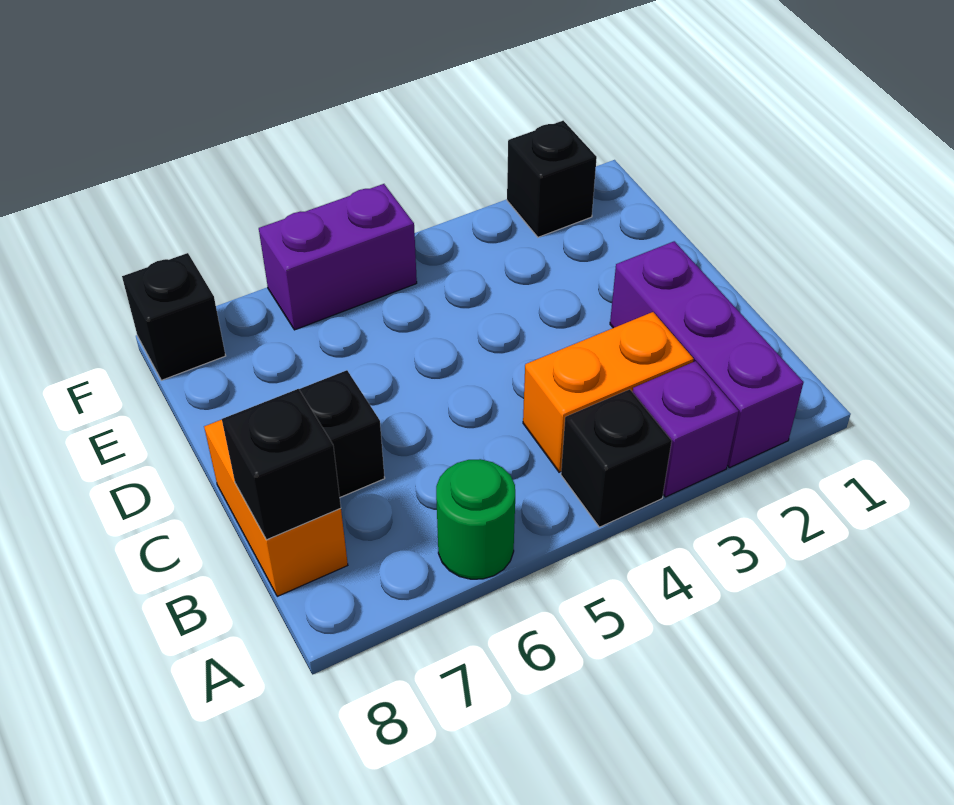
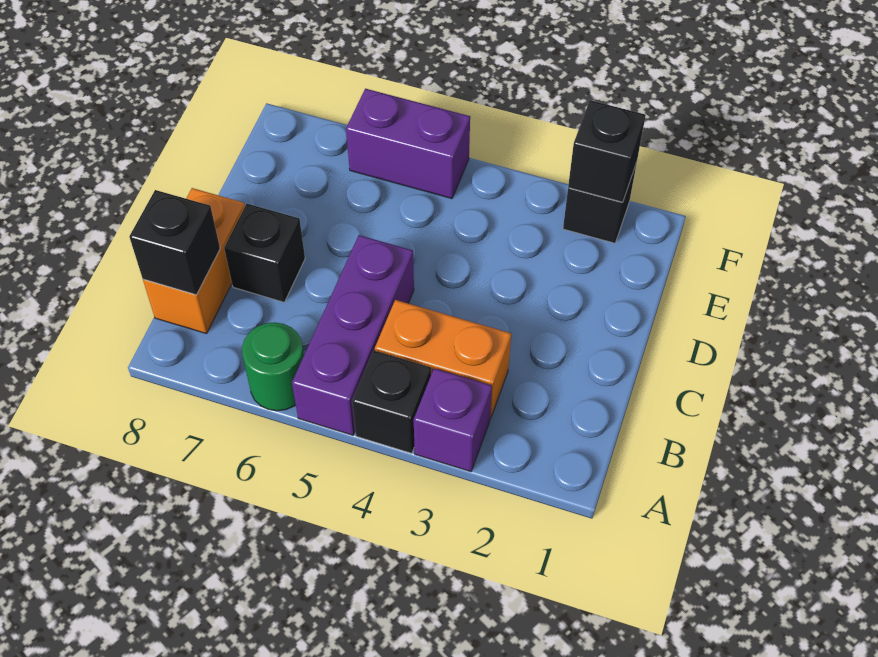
purple 1x3 brick [610,241,804,468] -> purple 1x3 brick moved to [292,235,414,435]
black 1x1 brick [122,253,226,380] -> black 1x1 brick moved to [568,100,646,202]

